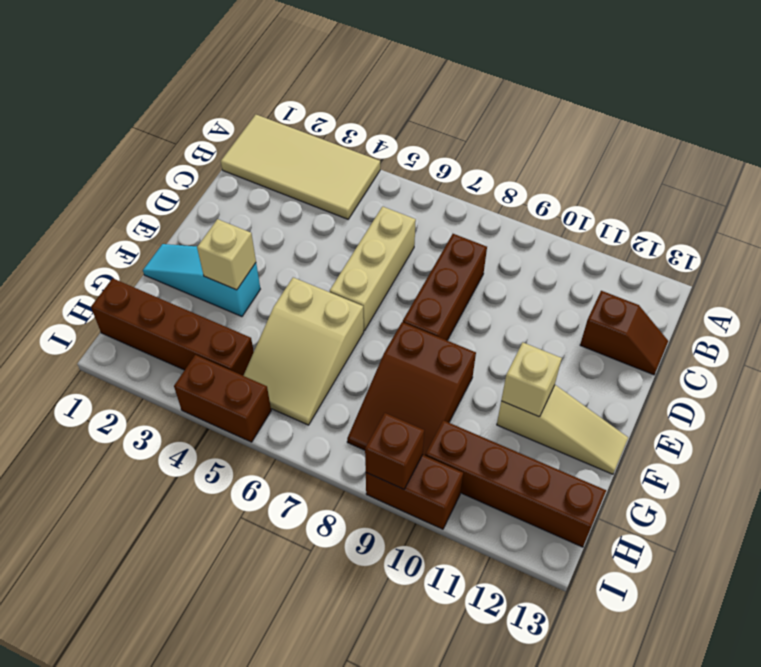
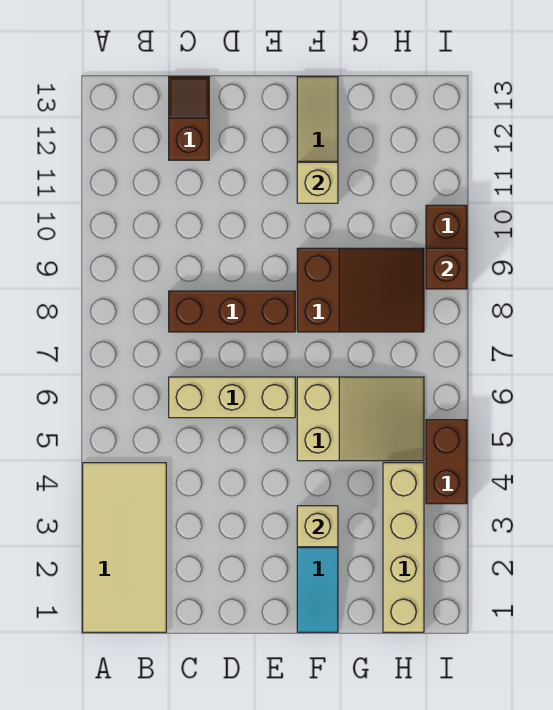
brown 1x4 brick [91,278,254,376] -> tan 1x4 brick [383,463,424,632]
brown 1x4 brick [425,420,606,547] -> none

